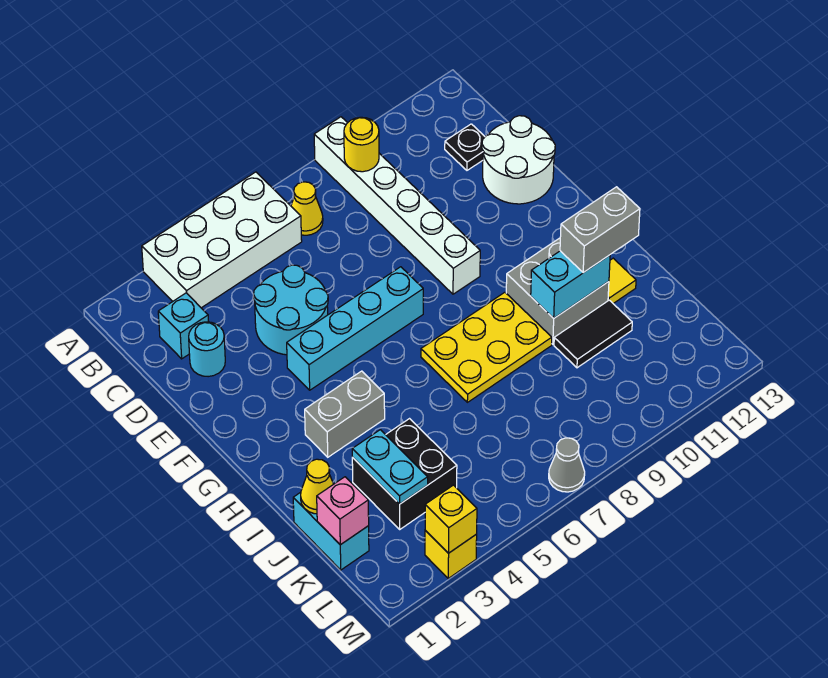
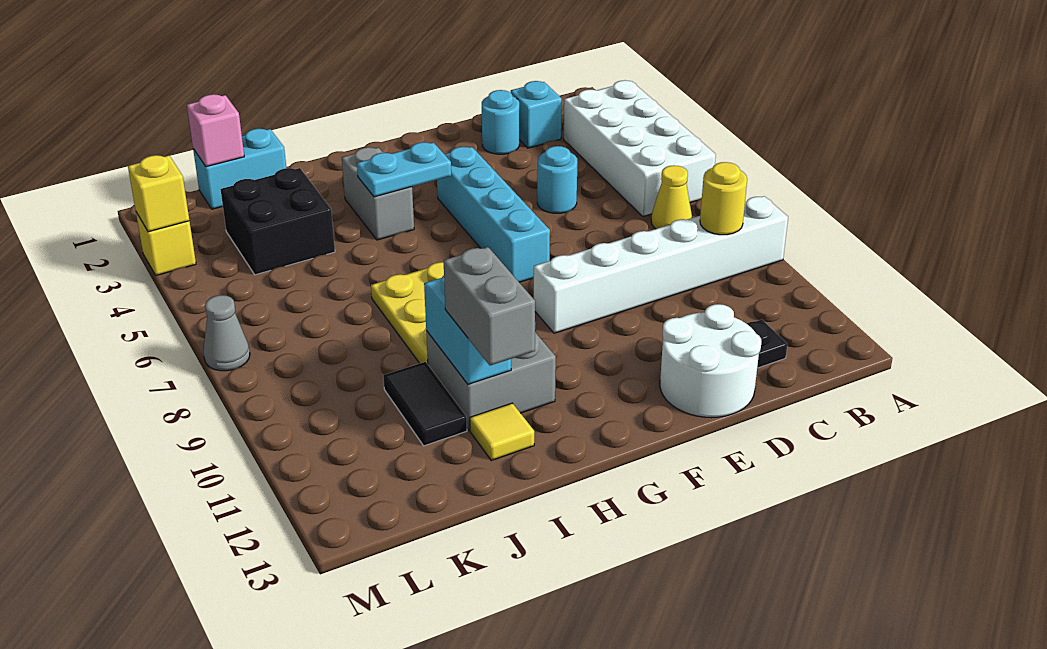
cyan 2x2 round brick [254,265,328,355] -> cyan 1x1 round brick [537,146,577,213]
yellow 1x1 cone [301,459,333,514] -> none
cyan 1x2 plate [352,430,428,504] -> cyan 1x2 plate moved to [357,142,451,197]

